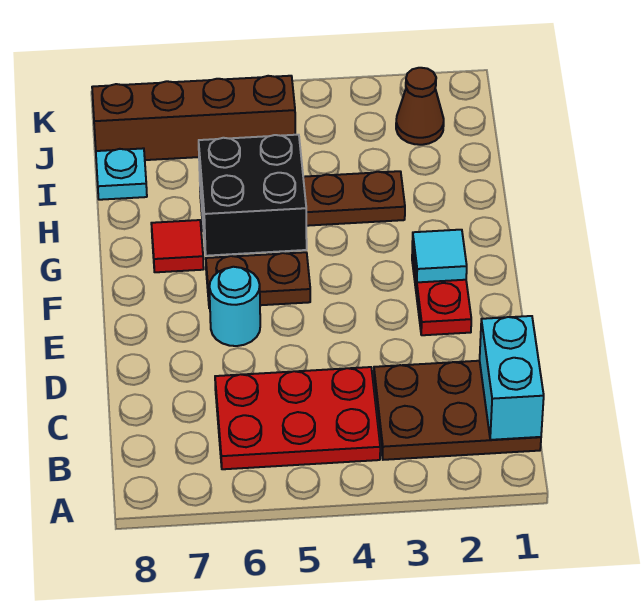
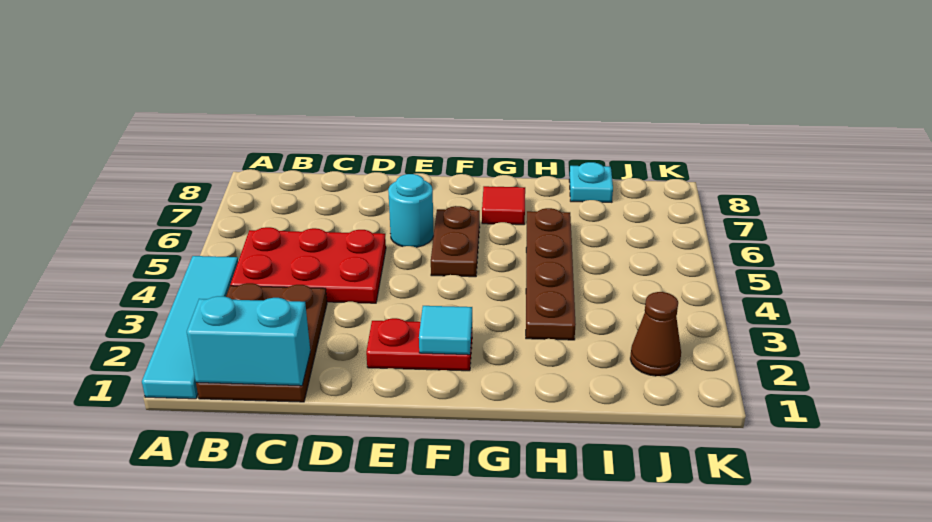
none -> cyan 1x4 tile [142,256,238,399]
red 2x3 plate [215,367,380,469] -> red 2x3 plate turned to [230,227,386,303]
black 2x2 brick [199,135,307,256] -> none
brown 1x4 brick [92,76,295,160] -> none

